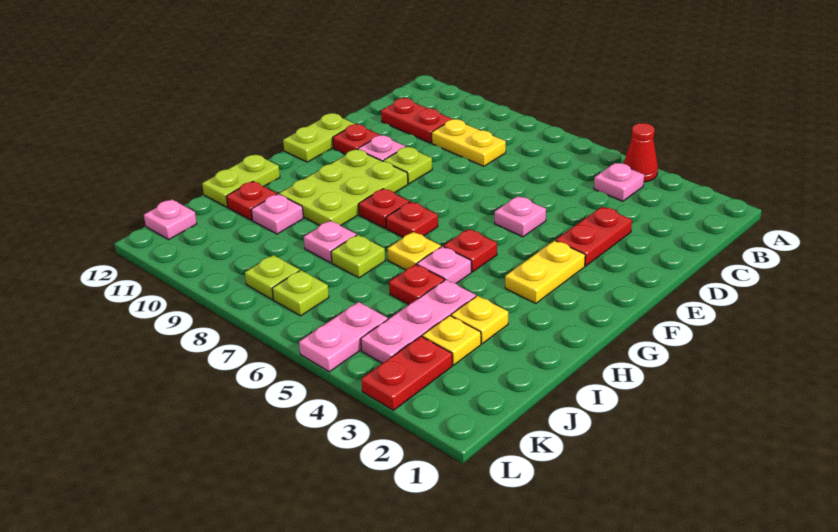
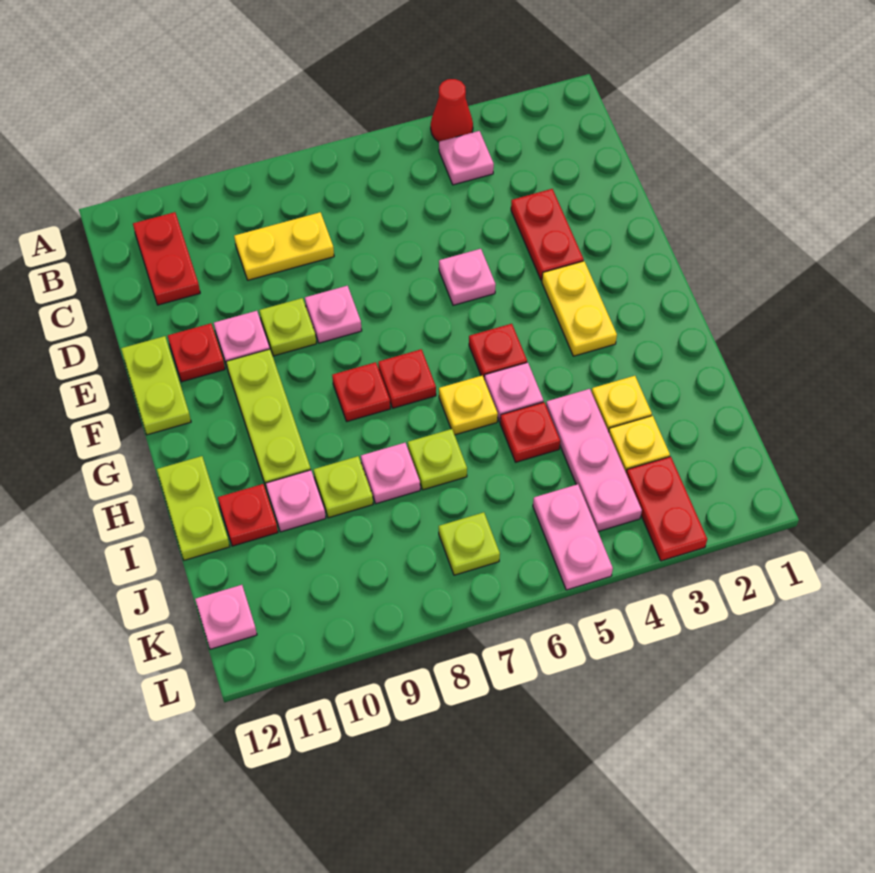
red 1x2 plate [381,98,452,143] -> red 1x2 plate turned to [133,212,200,305]
none -> pink 1x1 plate [305,286,362,343]
lime 2x3 plate [279,149,408,226] -> lime 1x3 plate [226,349,311,489]
lime 1x1 plate [245,255,300,300] -> lime 1x1 plate moved to [314,456,373,518]

